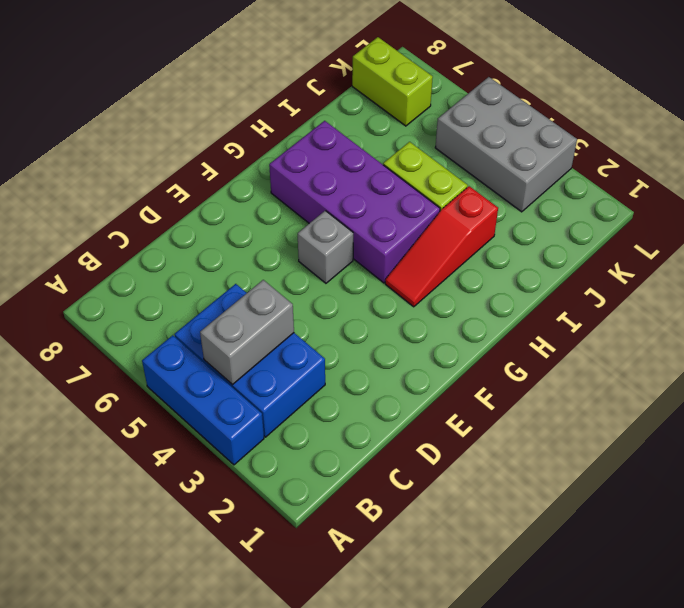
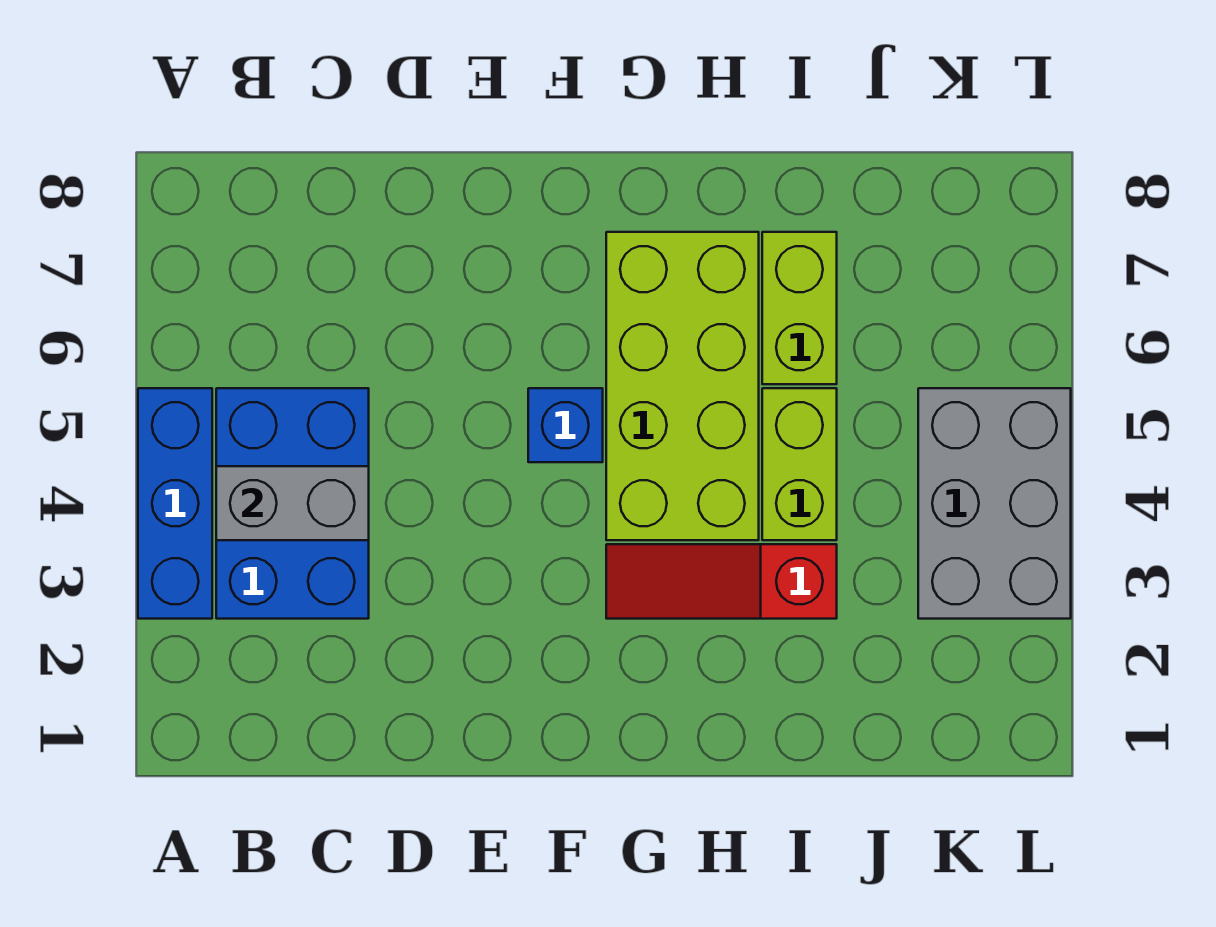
grey 1x1 brick [298,211,353,283] -> blue 1x1 brick [528,388,603,462]
purple 2x4 brick [269,121,440,283] -> lime 2x4 brick [606,232,759,540]
lime 1x2 brick [352,37,433,126] -> lime 1x2 brick moved to [762,232,837,384]

